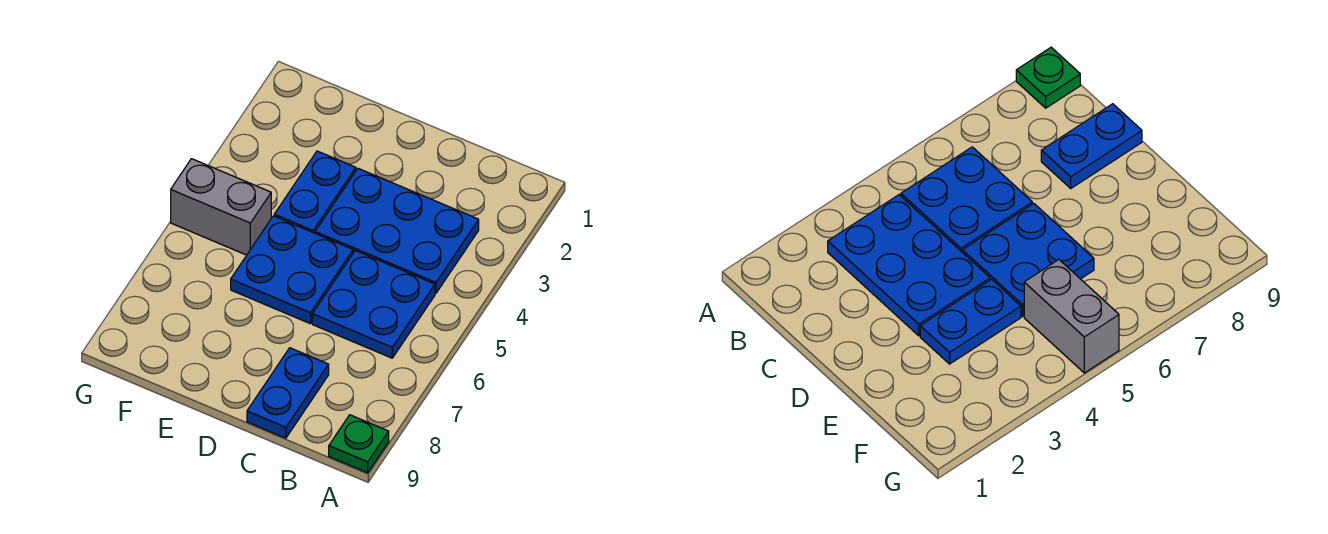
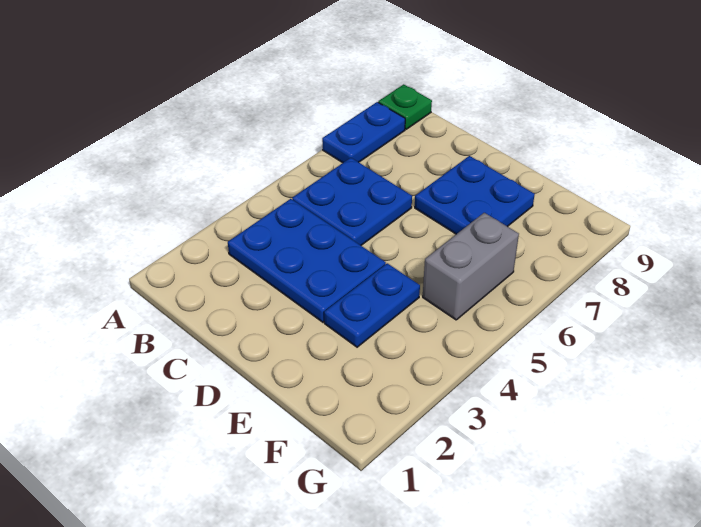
blue 1x2 plate [247,348,329,438] -> blue 1x2 plate moved to [322,102,405,163]
blue 2x2 plate [231,216,353,324] -> blue 2x2 plate moved to [415,156,535,234]
grey 1x2 brick [171,159,271,255] -> grey 1x2 brick turned to [423,213,519,320]

